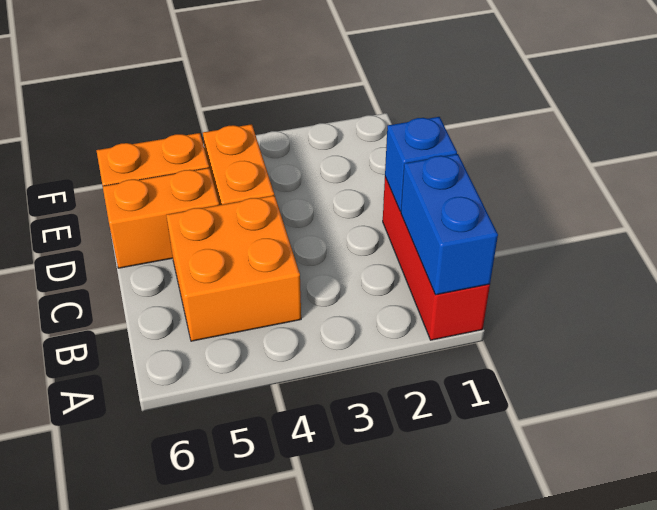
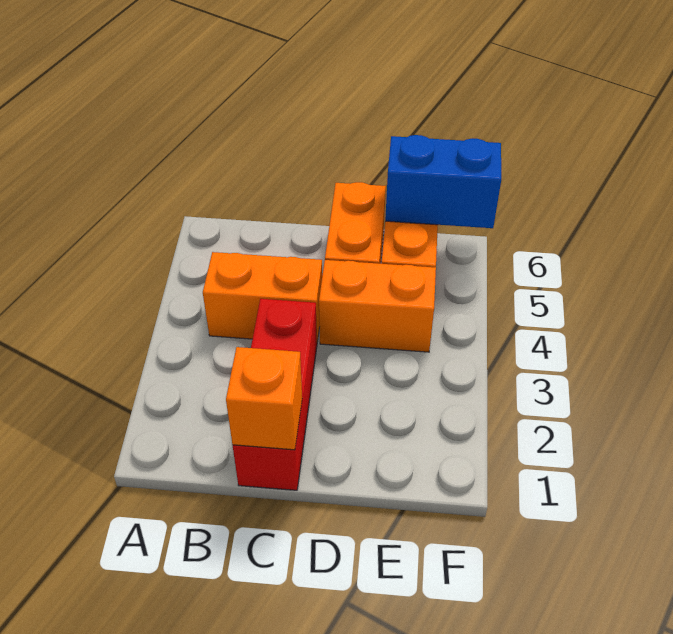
red 1x3 brick [383,177,490,340] -> red 1x3 brick turned to [233,299,317,490]
blue 1x2 brick [401,154,498,295] -> blue 1x2 brick moved to [385,135,501,228]
orange 2x2 brick [166,195,301,341] -> orange 1x2 brick [203,252,322,342]
blue 1x1 brick [385,117,457,211] -> orange 1x1 brick [226,347,302,450]

